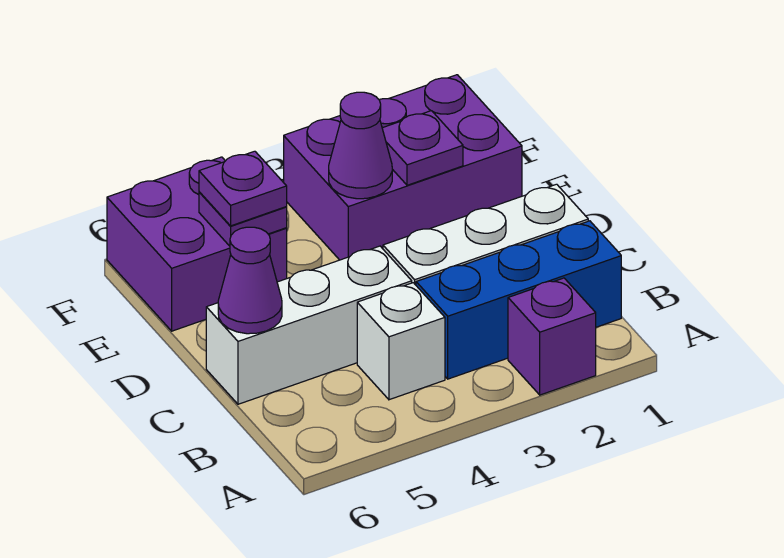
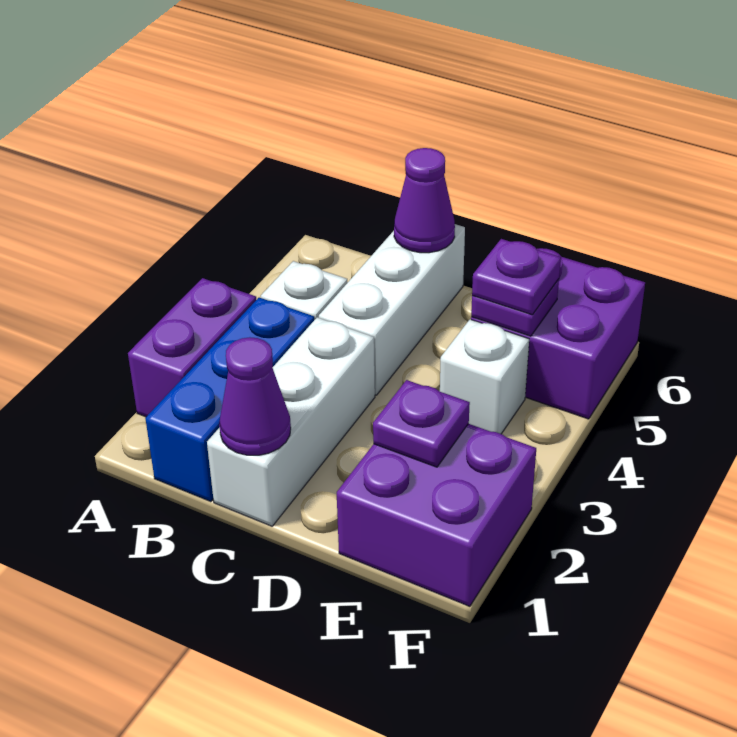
purple 1x1 brick [508,278,596,395] -> purple 1x2 brick [128,278,256,417]
purple 2x3 brick [284,75,522,260] -> purple 2x2 brick [337,424,536,606]
purple 1x1 cone [329,92,392,199] -> purple 1x1 cone moved to [219,337,291,455]
none -> white 1x1 brick [440,319,529,434]

